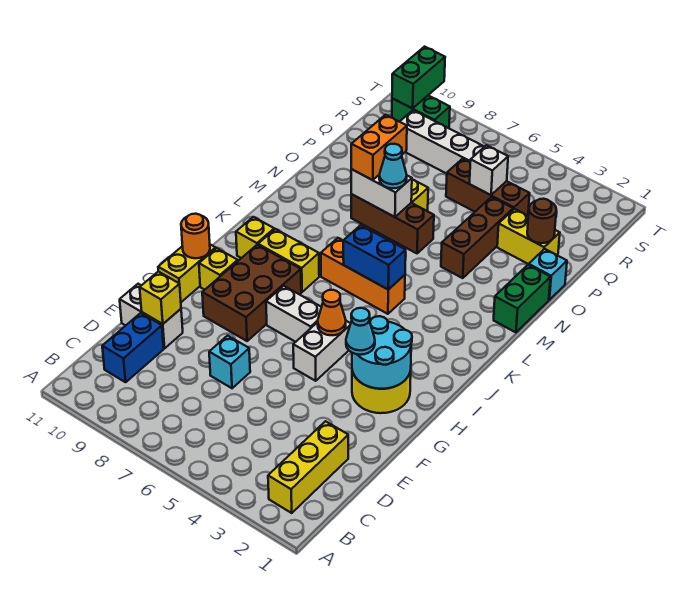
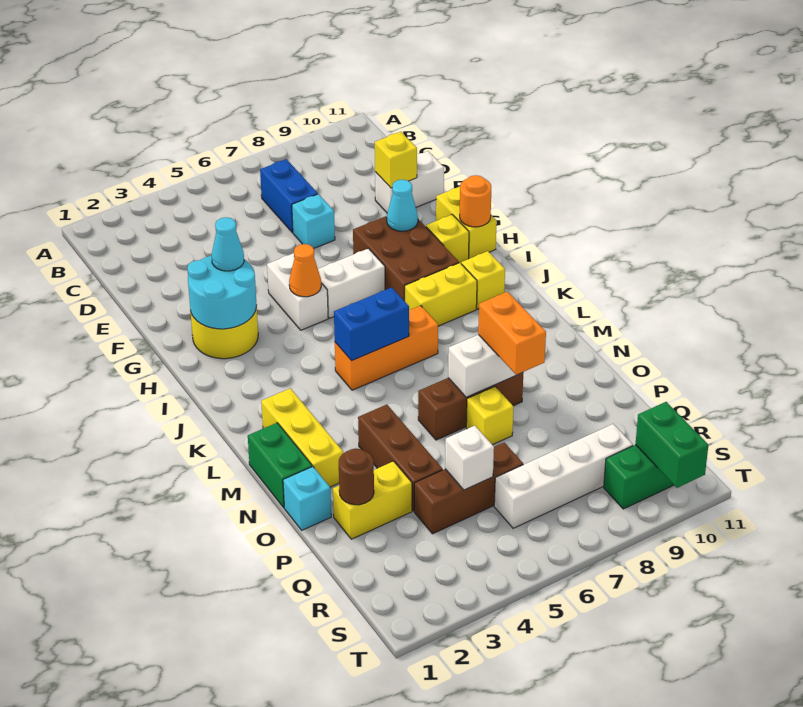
yellow 1x3 brick [268,421,348,513] -> yellow 1x3 brick moved to [261,388,343,487]
blue 1x2 brick [102,313,164,382] -> blue 1x2 brick moved to [260,159,318,232]
cyan 1x1 cone [379,144,407,188] -> cyan 1x1 cone moved to [387,180,418,231]

